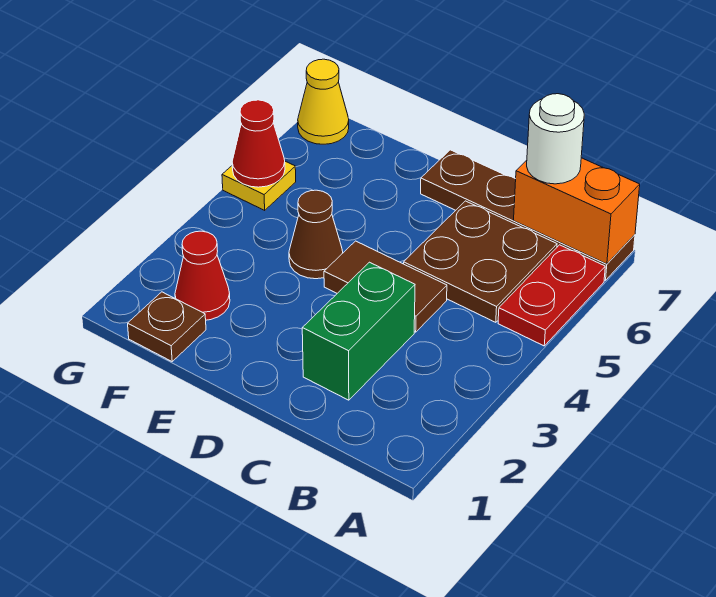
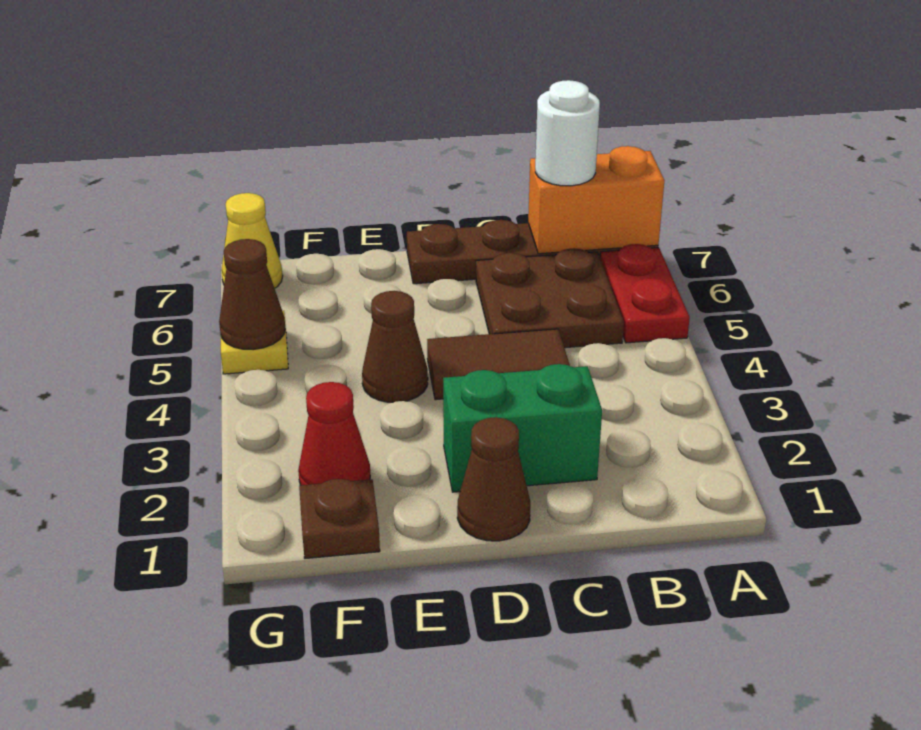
green 1x2 brick [302,262,415,400] -> green 1x2 brick turned to [443,364,602,492]
none -> brown 1x1 cone [457,417,530,541]
red 1x1 cone [232,100,285,187] -> brown 1x1 cone [219,239,285,350]

